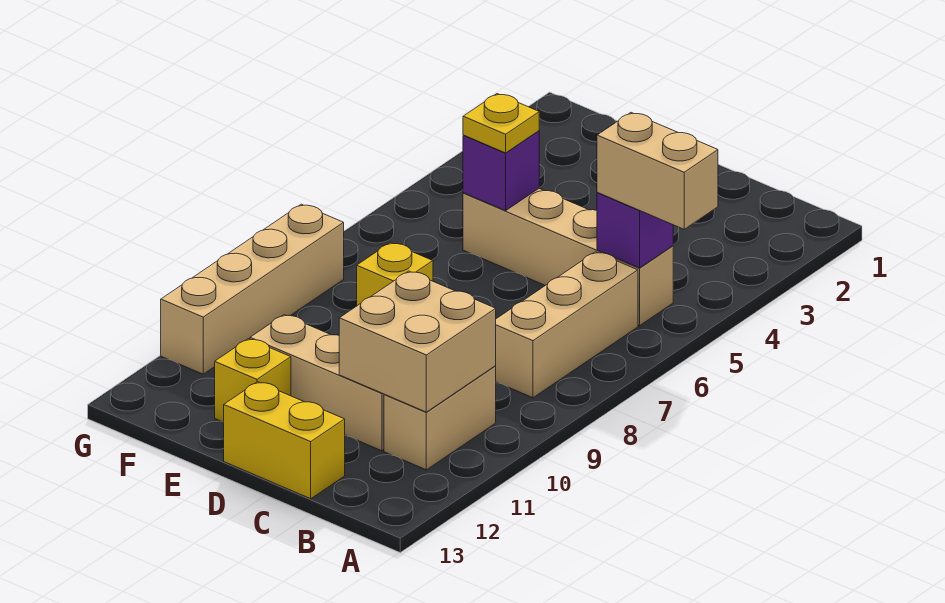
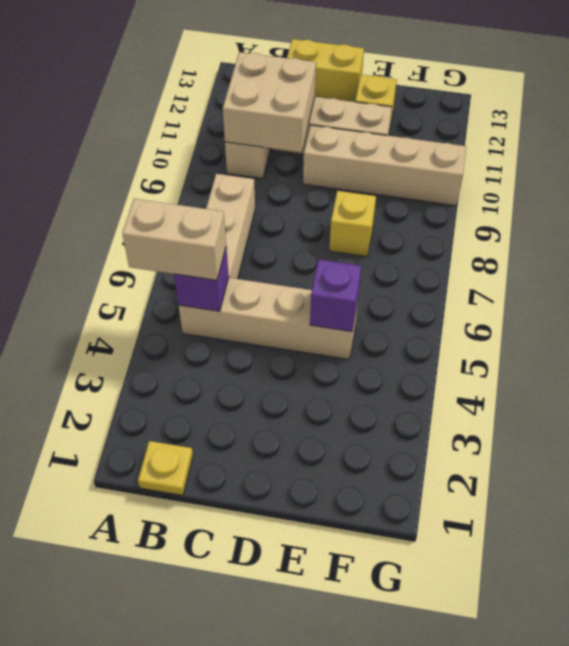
yellow 1x1 plate [463,94,539,153] -> yellow 1x1 plate moved to [138,441,193,496]
tan 1x4 brick [161,204,344,374] -> tan 1x4 brick turned to [303,125,466,206]

